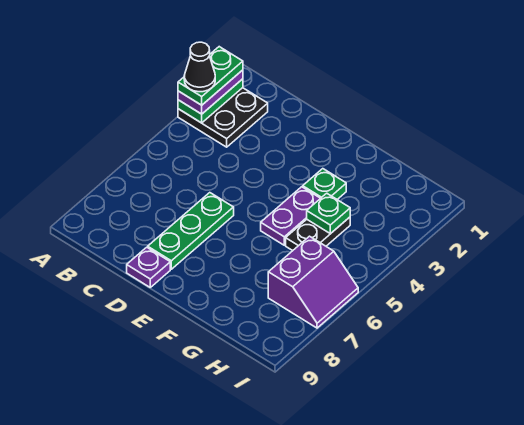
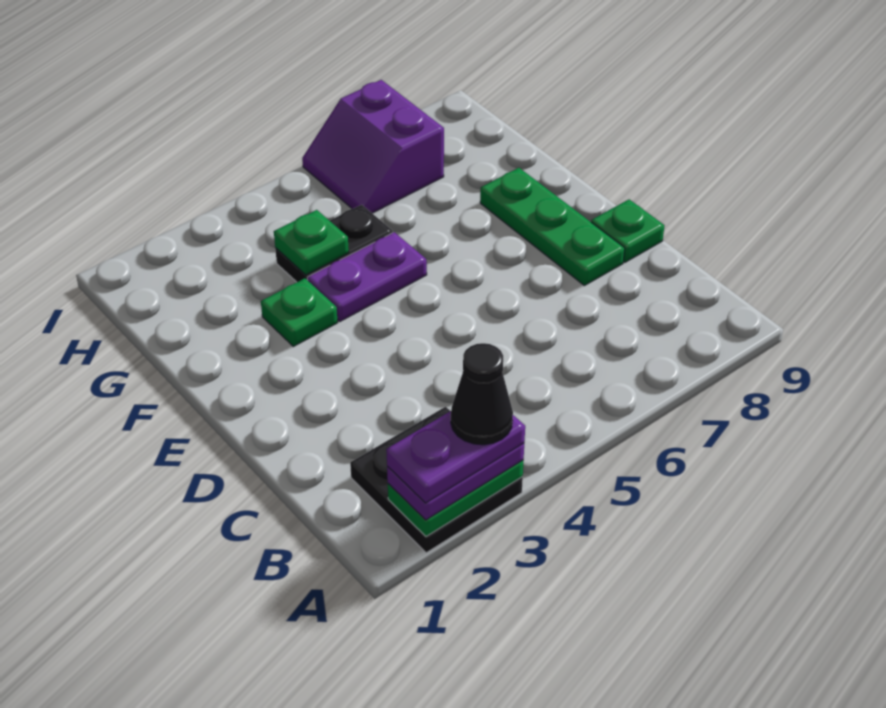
green 1x2 plate [178,47,243,105] -> purple 1x2 plate [386,411,525,503]
green 1x3 plate [148,193,234,269] -> green 1x3 plate turned to [480,168,625,285]
purple 1x1 plate [127,247,170,287] -> green 1x1 plate [591,199,664,262]
purple 2x2 slope [268,236,358,328] -> purple 2x2 slope turned to [302,80,444,213]

